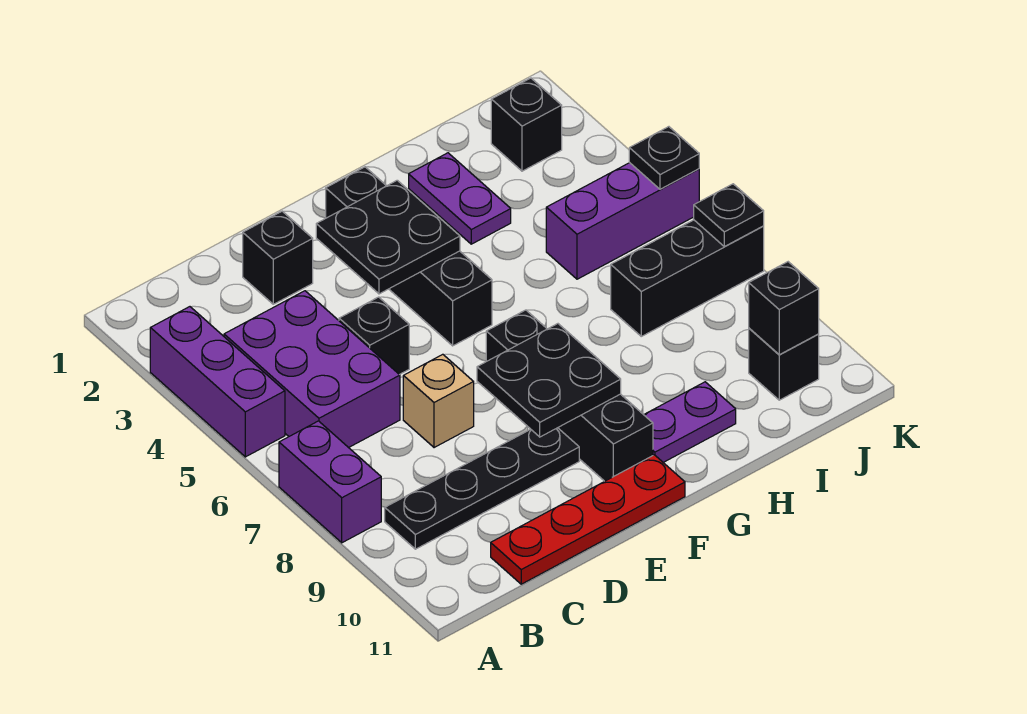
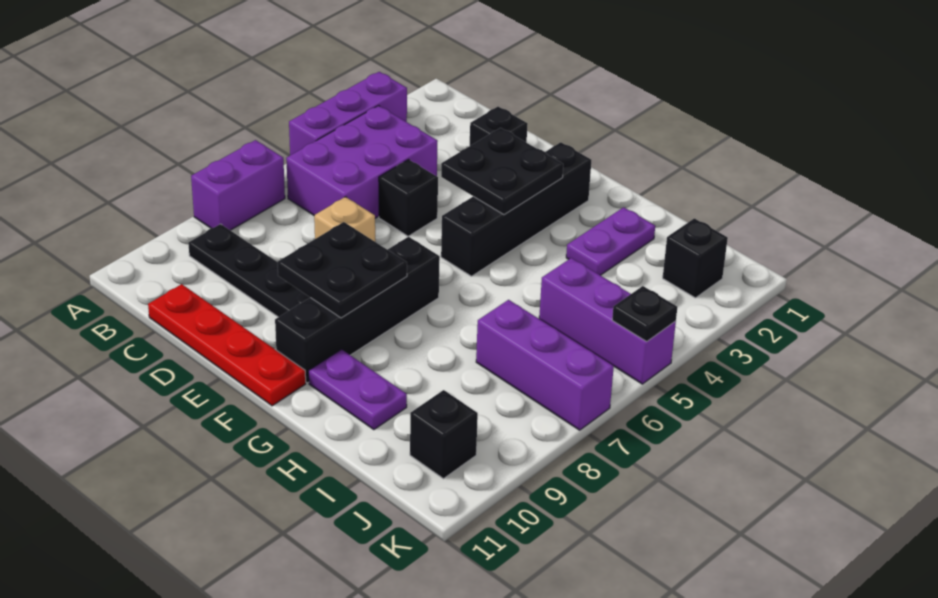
black 1x3 brick [611,220,764,336] -> purple 1x3 brick [476,300,614,430]
black 1x1 brick [749,262,819,355] -> none
black 1x1 plate [694,184,764,247] -> none

